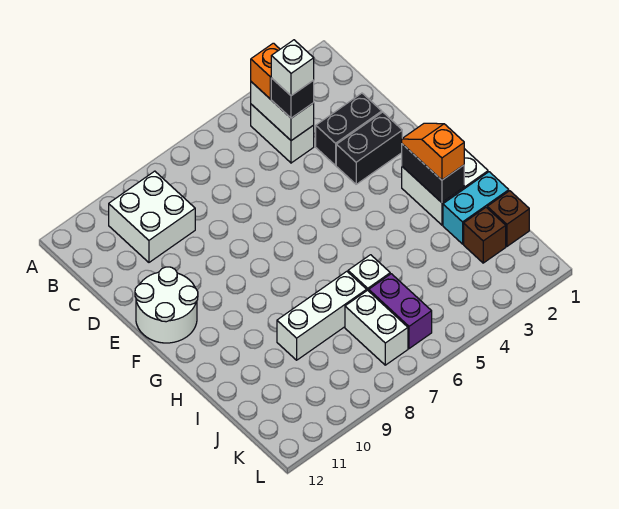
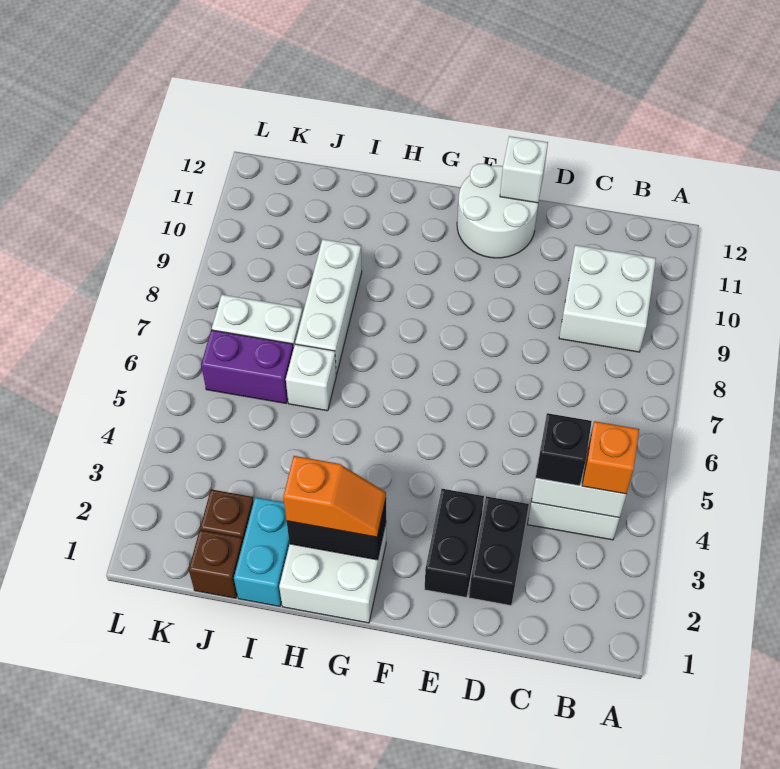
white 1x1 brick [271,40,314,96] -> white 1x1 brick moved to [500,136,548,203]

